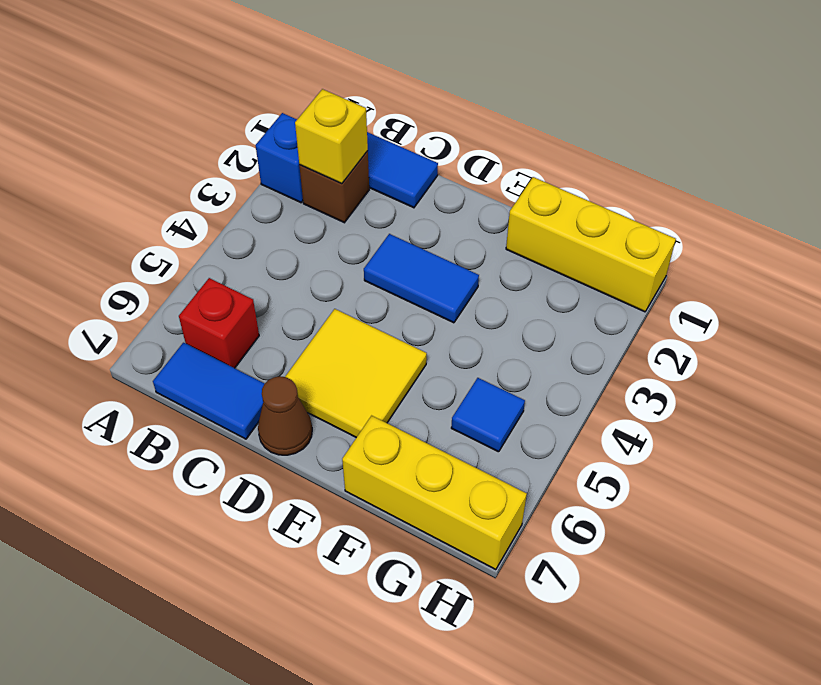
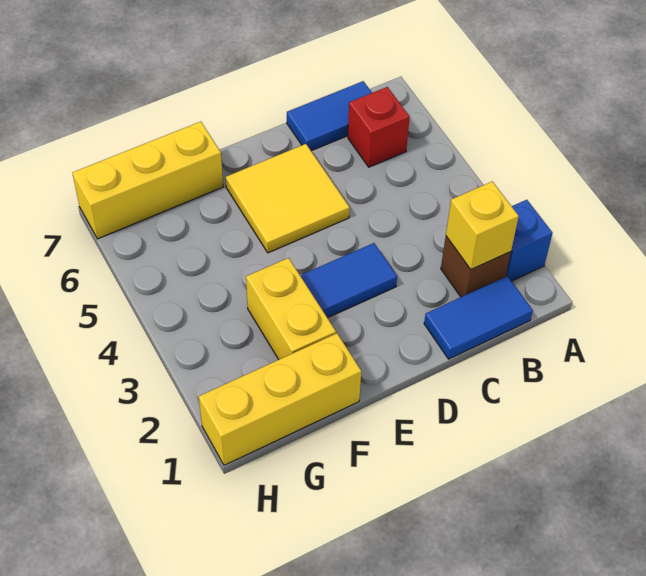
brown 1x1 cone [258,376,312,455] -> none
none -> yellow 1x2 brick [246,258,336,360]
blue 1x1 tile [451,378,525,452] -> none

